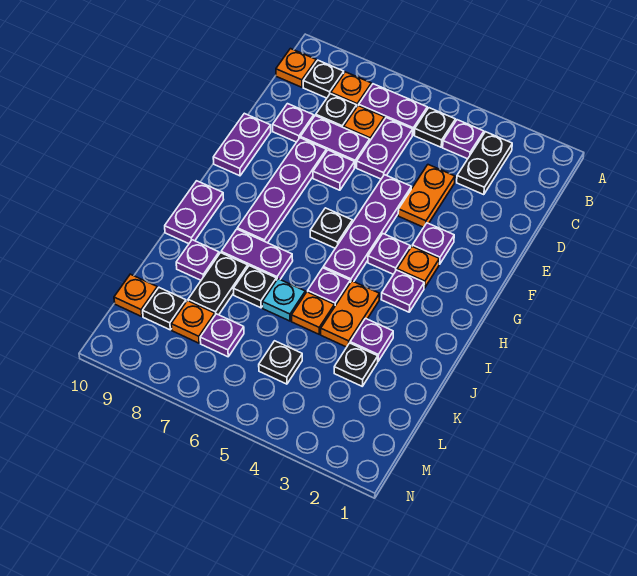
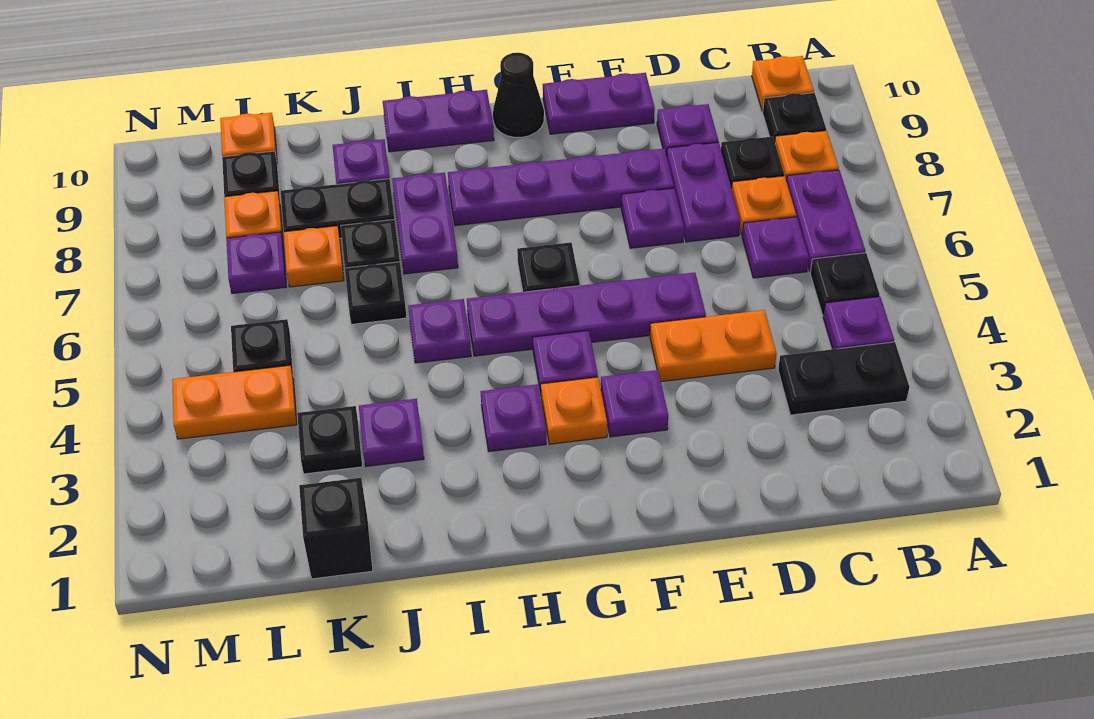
purple 1x2 plate [357,118,413,179] -> purple 1x1 plate [742,217,809,278]
none -> black 1x1 cone [493,53,544,137]
orange 1x2 plate [321,281,380,347] -> orange 1x2 plate moved to [172,365,297,439]
orange 1x1 plate [291,292,335,334] -> orange 1x1 plate moved to [284,226,344,287]
cyan 1x1 plate [262,279,305,321] -> black 1x1 plate [345,262,407,324]
none -> black 1x1 brick [299,478,373,579]

